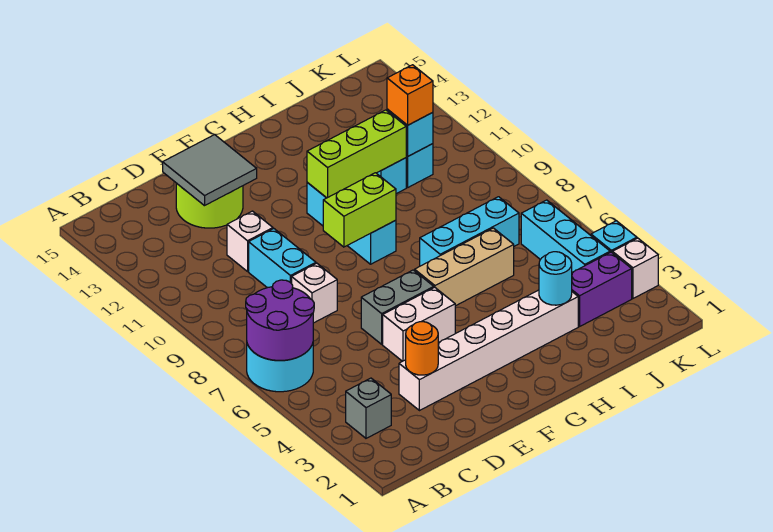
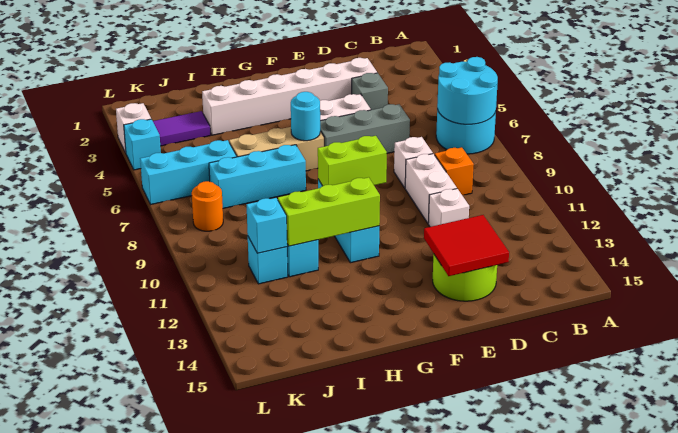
purple 2x2 round brick [246,280,314,360] -> cyan 2x2 round brick [437,57,498,124]
grey 1x1 brick [346,378,391,438] -> grey 1x1 brick moved to [352,73,388,110]
orange 1x1 round brick [406,322,438,375] -> orange 1x1 round brick moved to [192,181,223,231]
cyan 1x2 brick [249,229,316,288] -> white 1x2 brick [405,154,457,223]
grey 2x2 tile [163,135,257,206] -> red 2x2 tile [424,215,509,276]
grey 1x2 brick [361,270,434,344] -> grey 1x3 brick [320,104,410,153]
cyan 1x1 round brick [539,252,572,305] -> cyan 1x1 round brick moved to [291,92,320,141]
purple 1x2 brick [572,252,632,326] -> purple 1x2 tile [153,111,210,146]
orange 1x1 brick [387,65,433,125] -> orange 1x1 brick moved to [435,147,474,195]
cyan 1x3 brick [521,200,610,272] -> cyan 1x3 brick turned to [140,140,237,204]

